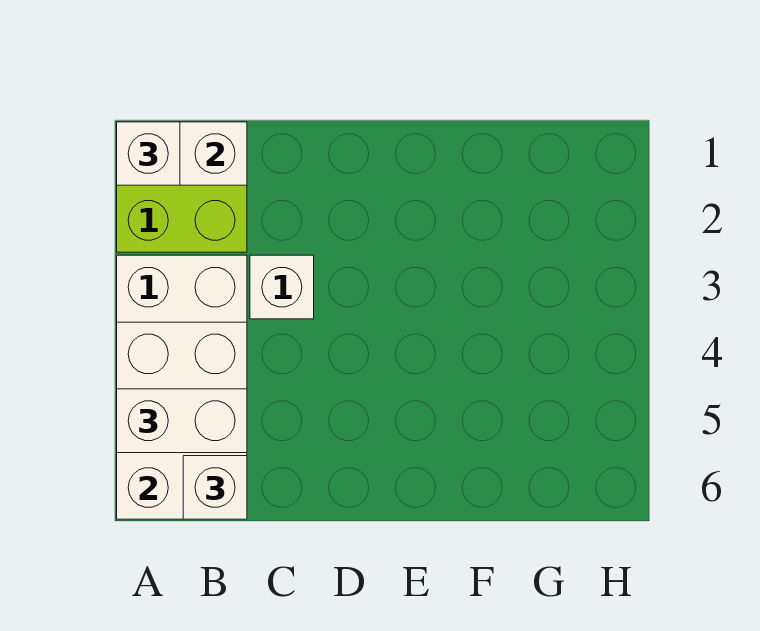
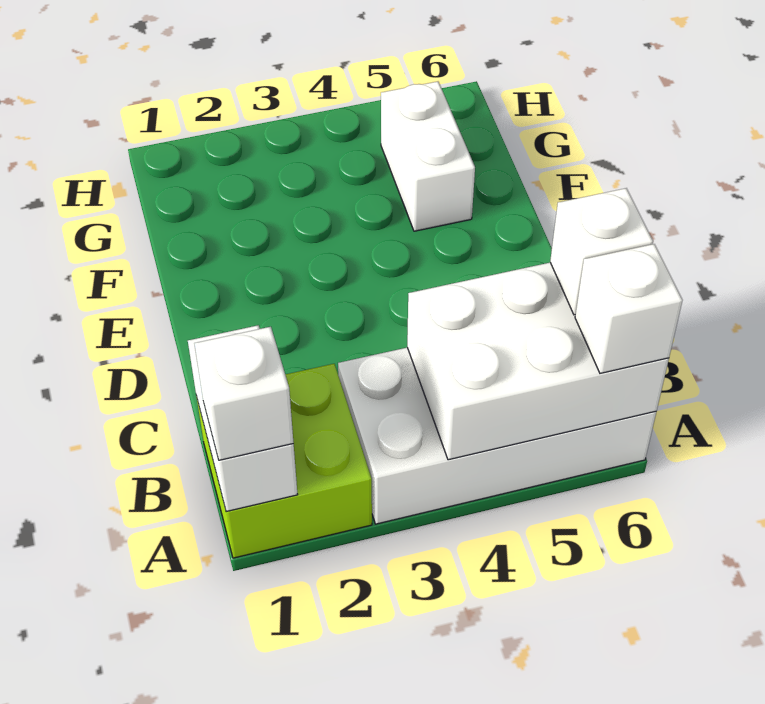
white 1x2 brick [117,389,247,453] -> white 1x2 brick moved to [381,82,475,231]
white 1x1 brick [250,255,314,319] -> white 1x1 brick moved to [575,244,683,373]

